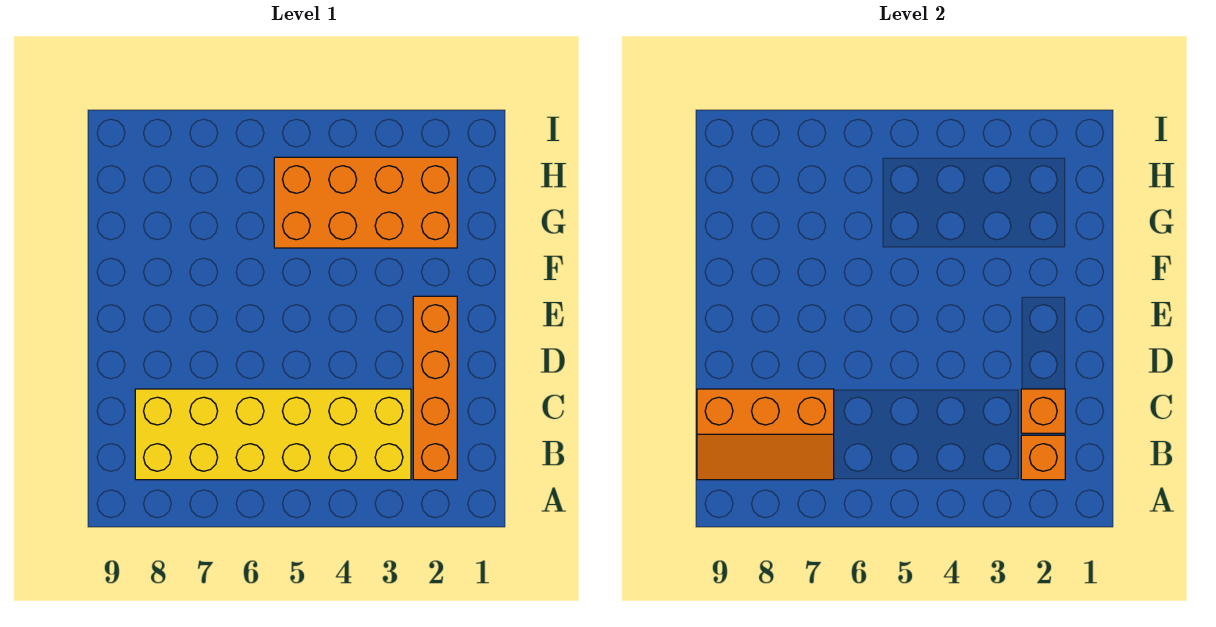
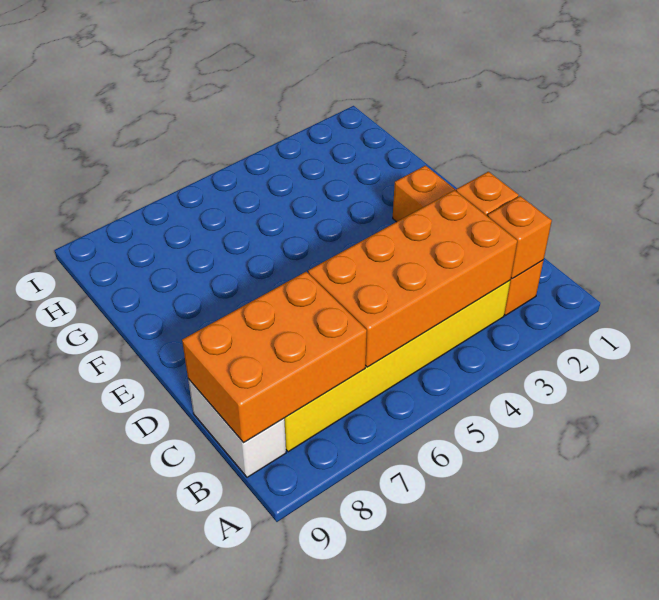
orange 2x3 slope [697,389,834,480] -> orange 2x3 brick [182,272,367,443]
none -> white 1x2 brick [188,379,286,477]
orange 2x4 brick [274,157,457,248] -> orange 2x4 brick moved to [308,190,517,367]

